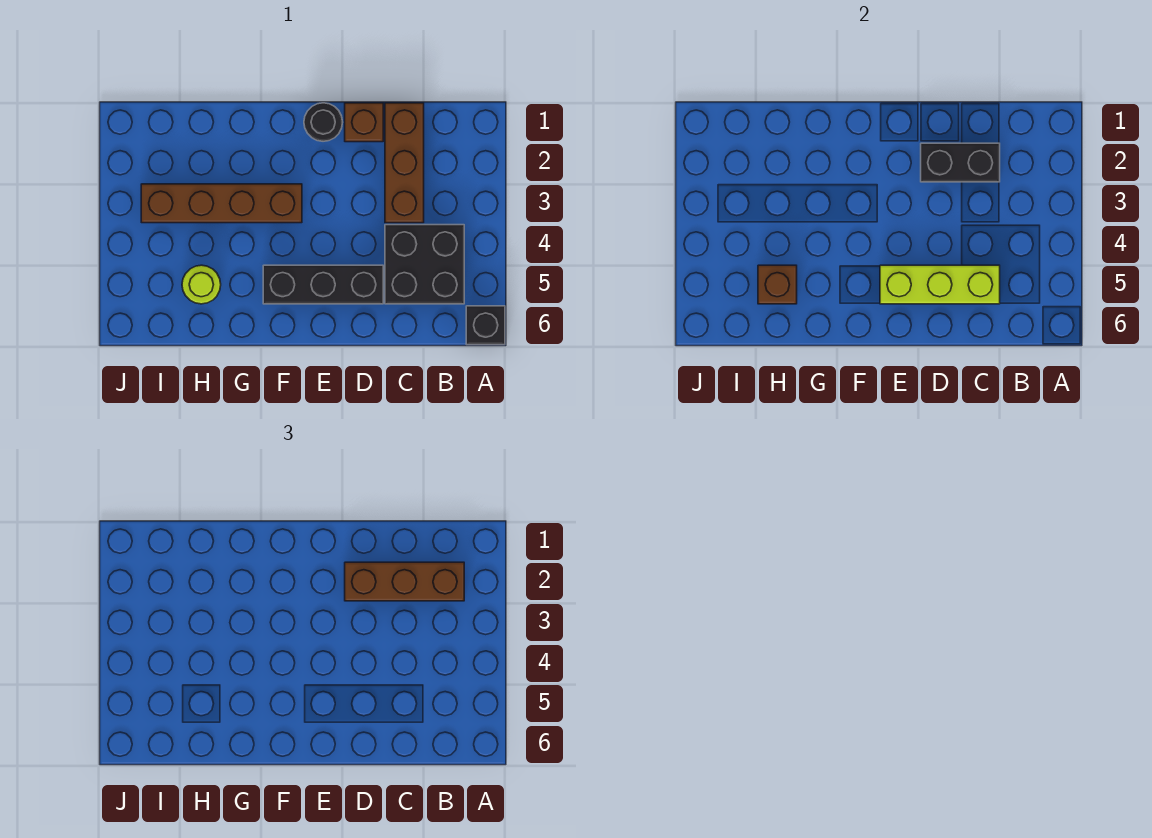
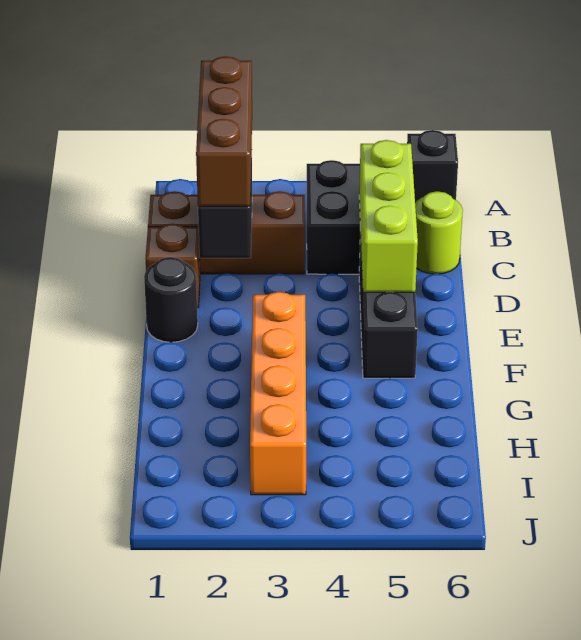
brown 1x4 brick [141,184,302,223] -> orange 1x4 brick [250,292,306,495]
lime 1x1 round brick [182,265,221,304] -> lime 1x1 round brick moved to [415,191,463,274]
brown 1x1 brick [758,265,797,304] -> none

